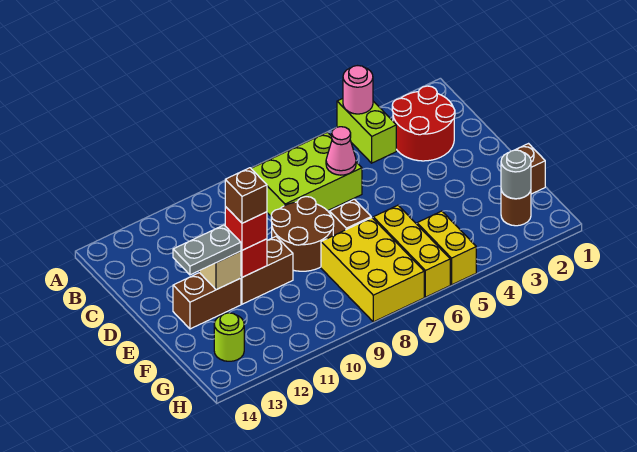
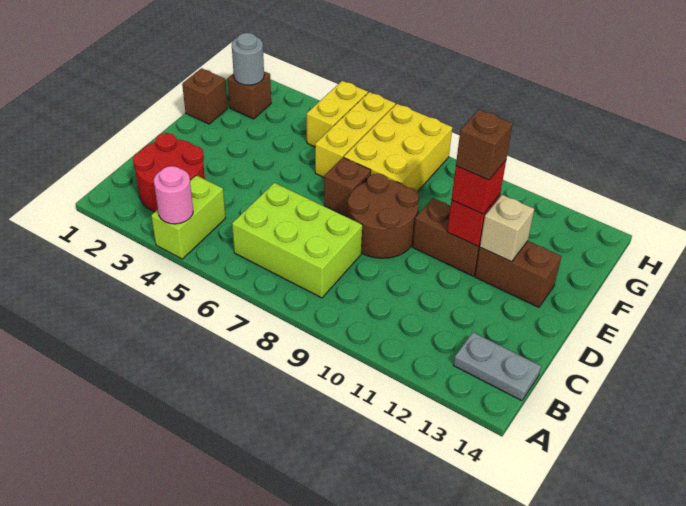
pink 1x1 cone [326,127,356,175] -> none
grey 1x2 plate [173,225,241,275] -> grey 1x2 plate moved to [453,332,541,401]
brown 1x1 round brick [501,190,531,226] -> brown 1x1 brick [228,71,271,119]
lime 1x1 round brick [214,313,244,361] -> none

